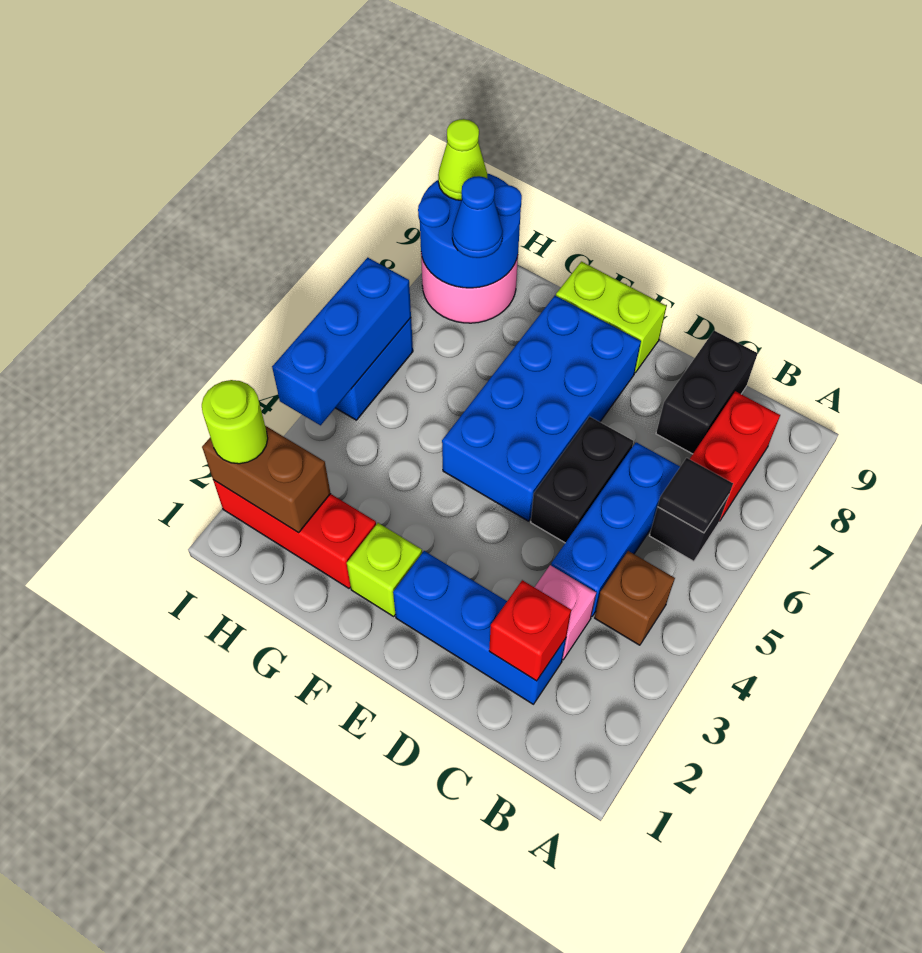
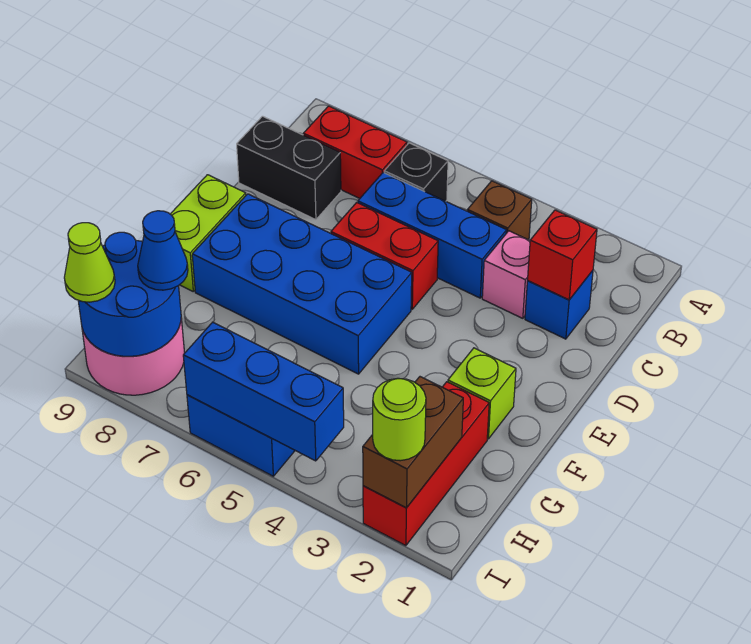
black 1x1 tile [658,458,733,533] -> none
blue 1x3 brick [393,551,566,704] -> blue 1x1 brick [525,270,593,339]
black 1x2 brick [531,416,633,543] -> red 1x2 brick [331,202,438,309]

